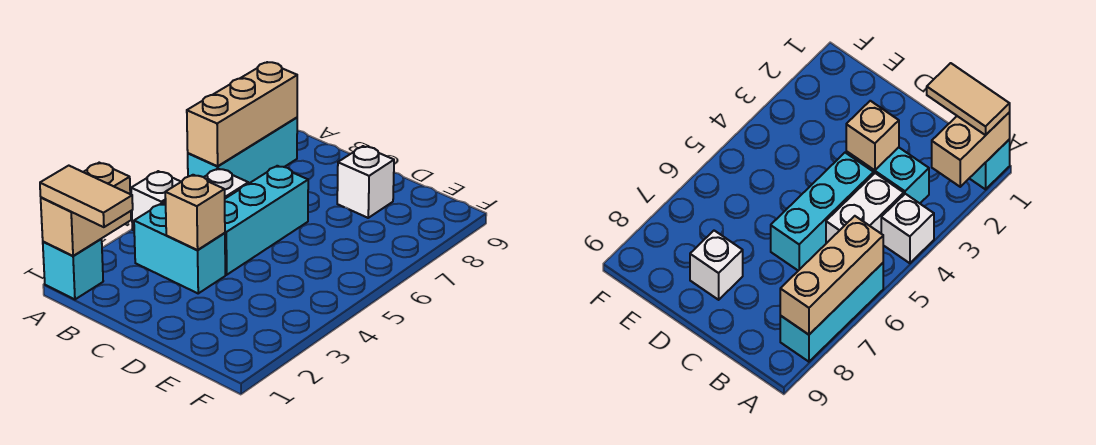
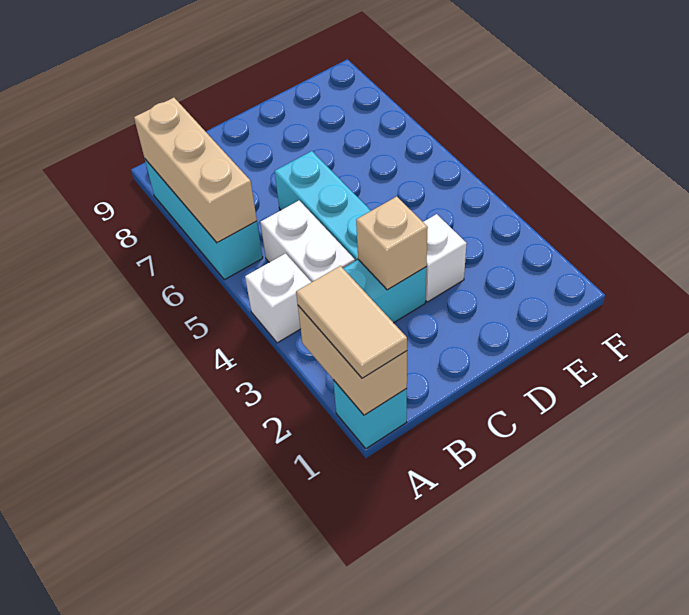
tan 1x2 tile [40,166,133,227] -> tan 1x2 tile turned to [296,266,407,378]
white 1x1 brick [337,146,394,218] -> white 1x1 brick moved to [423,214,467,302]

